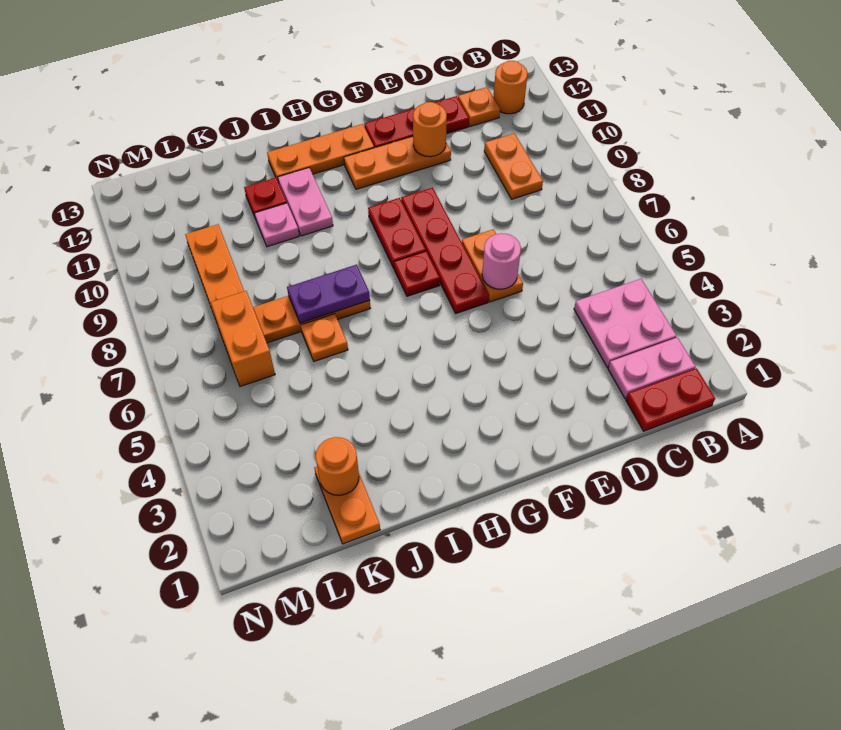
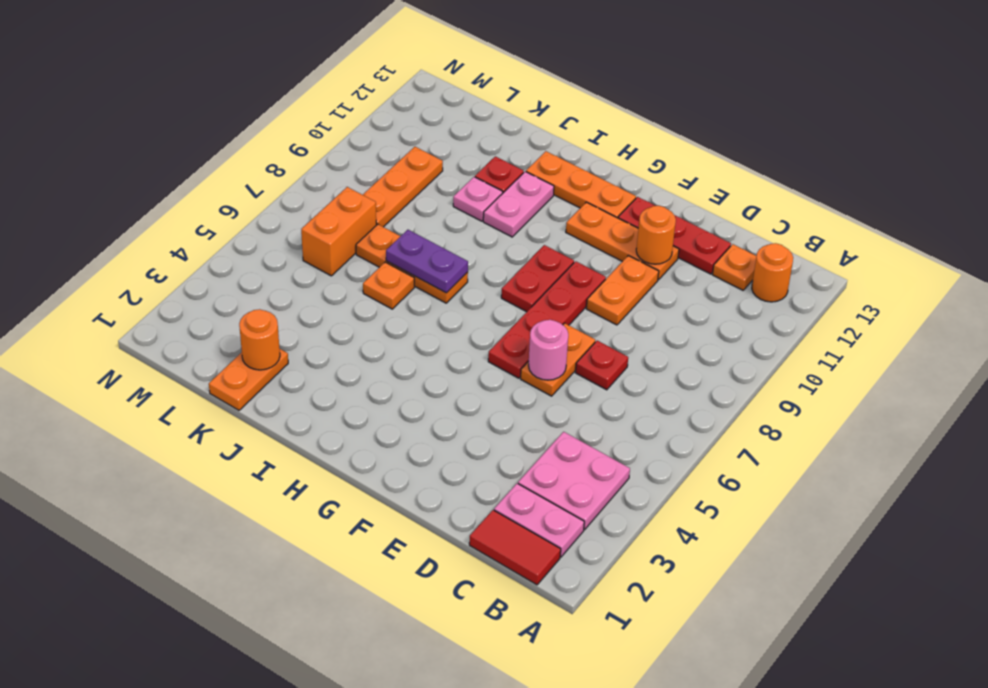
red 1x2 plate [626,368,715,431] -> red 1x2 tile [469,510,561,585]
orange 1x2 plate [484,133,543,199] -> orange 1x2 plate moved to [586,255,659,325]
red 1x1 plate [394,251,440,296] -> red 1x1 plate moved to [575,341,628,390]

